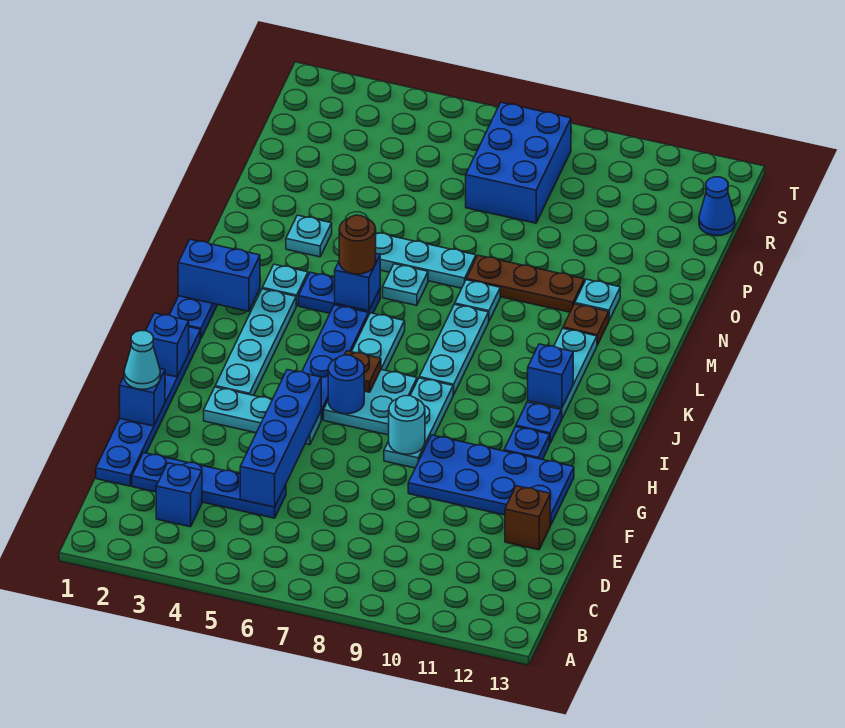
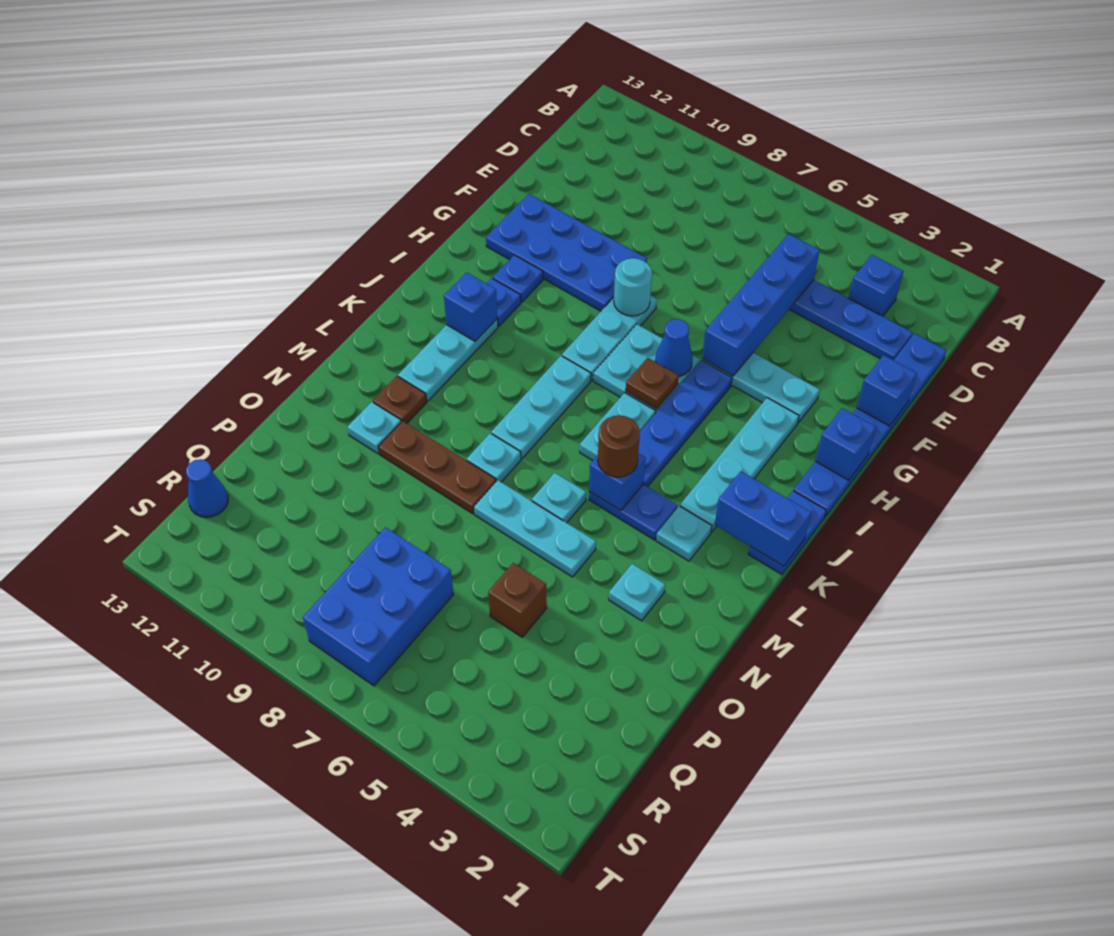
brown 1x1 brick [505,486,550,550] -> brown 1x1 brick moved to [488,563,547,637]
cyan 1x1 cone [124,331,160,389] -> none
blue 1x1 round brick [328,355,364,414] -> blue 1x1 cone [655,319,693,377]

